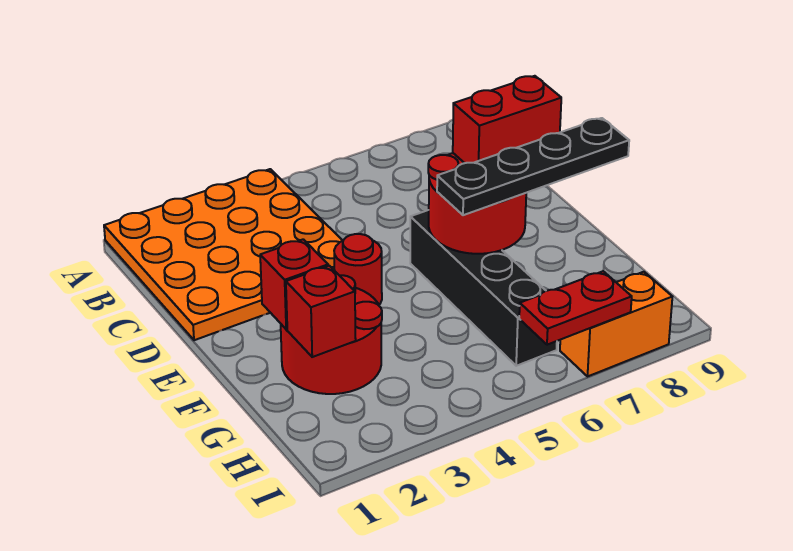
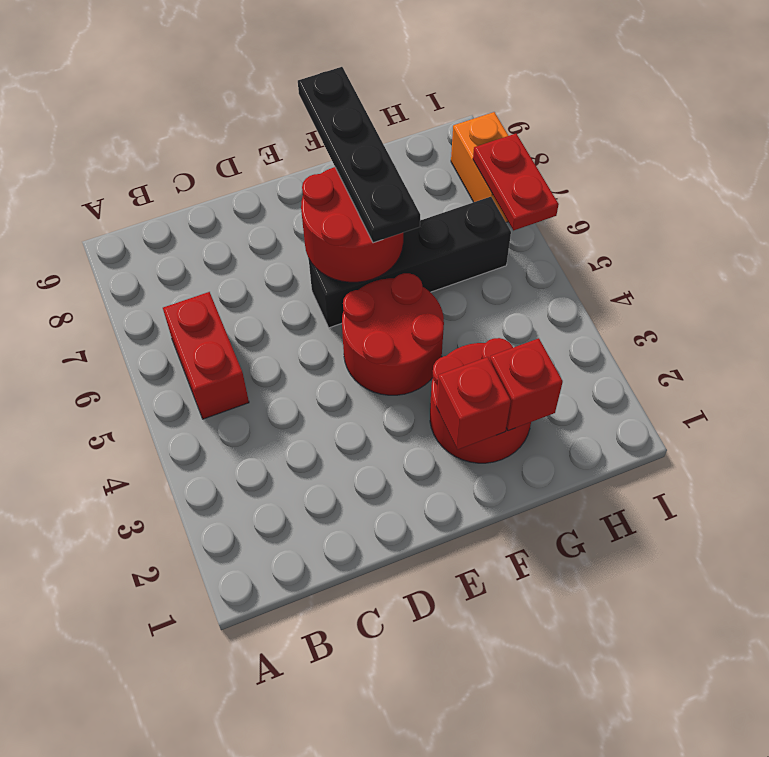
orange 4x4 plate [104,169,343,340] -> none
red 1x1 round brick [334,234,382,305] -> red 2x2 round brick [342,273,444,395]
red 1x2 brick [453,76,561,163] -> red 1x2 brick moved to [163,292,249,419]

